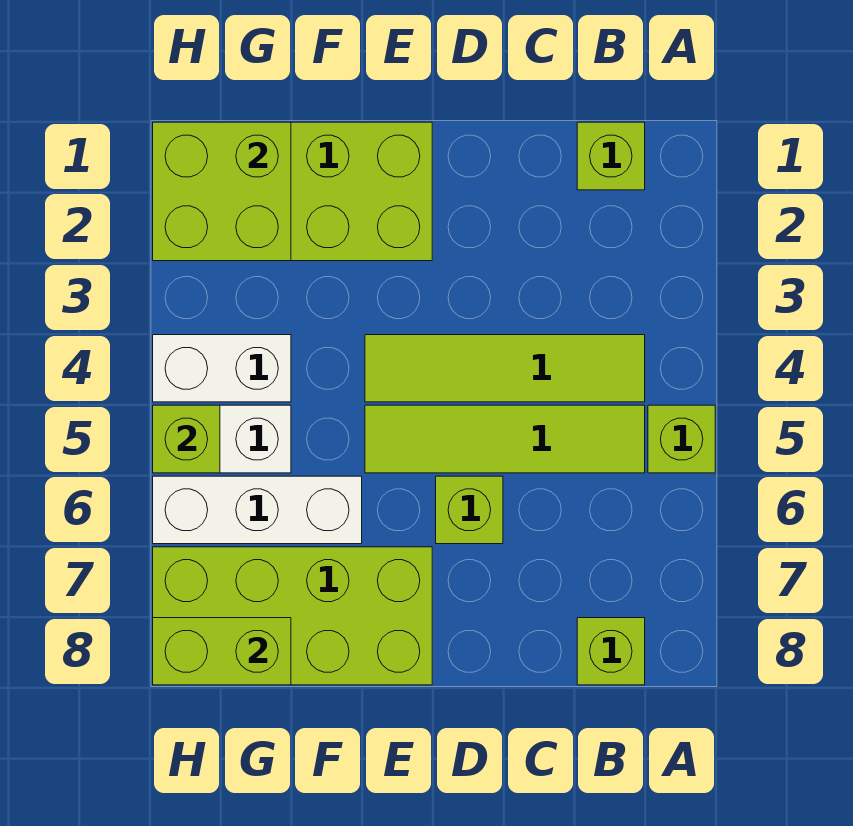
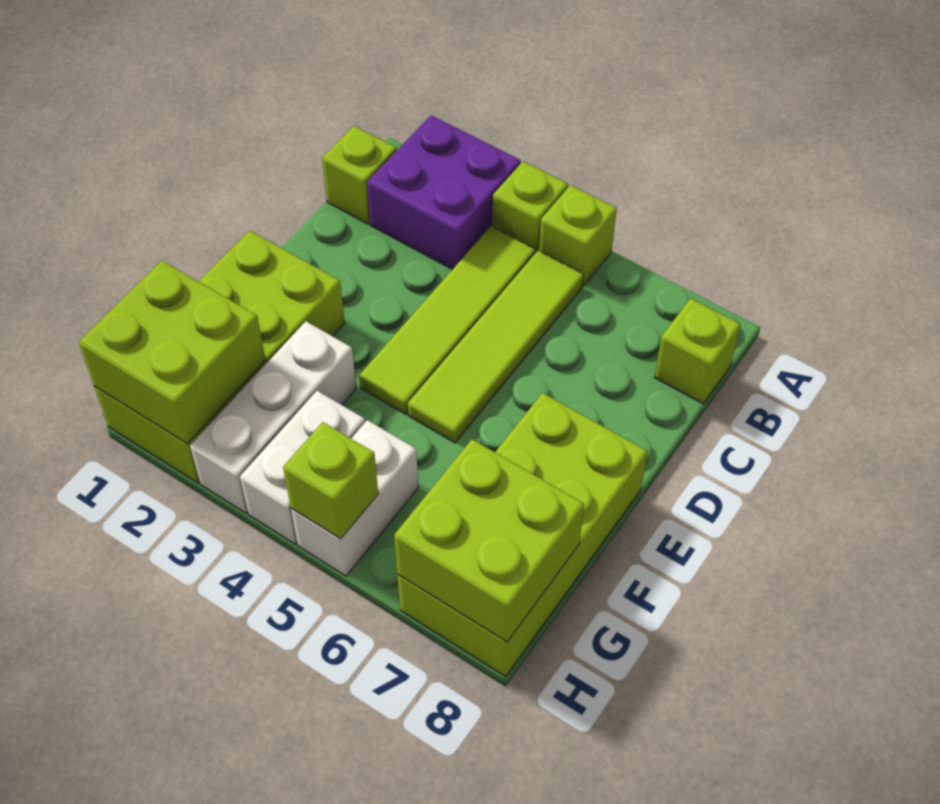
none -> purple 2x2 brick [367,115,521,269]
lime 1x1 brick [436,476,503,544] -> lime 1x1 brick moved to [492,161,568,253]
white 1x3 brick [153,476,362,544] -> white 1x3 brick moved to [190,321,356,513]
lime 1x2 brick [153,618,291,685] -> lime 2x2 brick [394,439,584,642]

